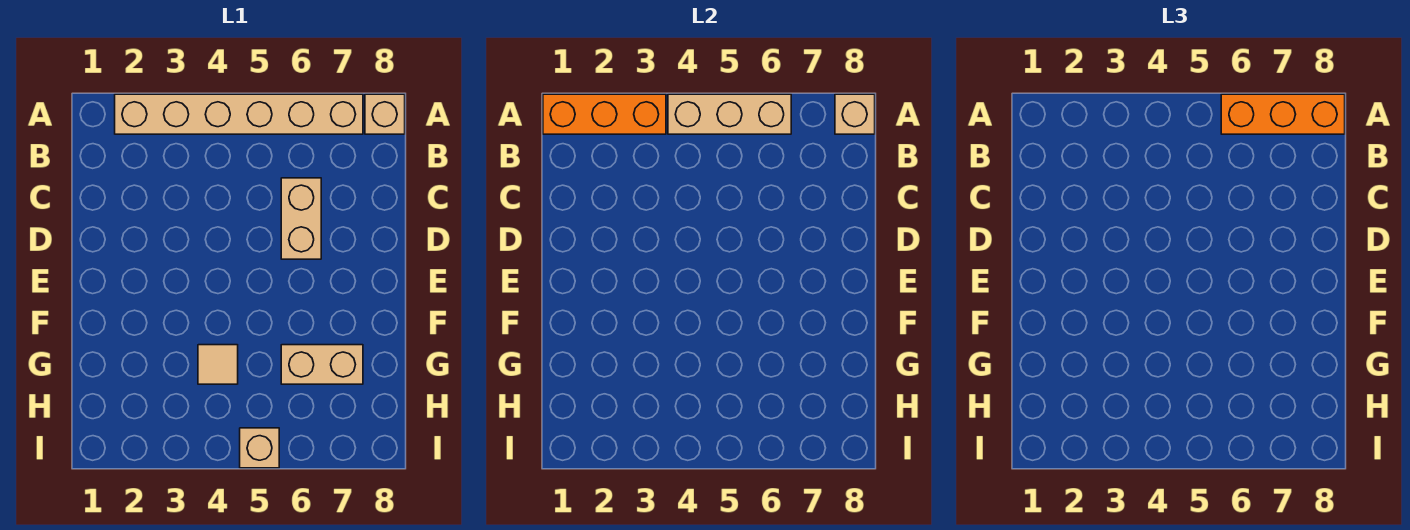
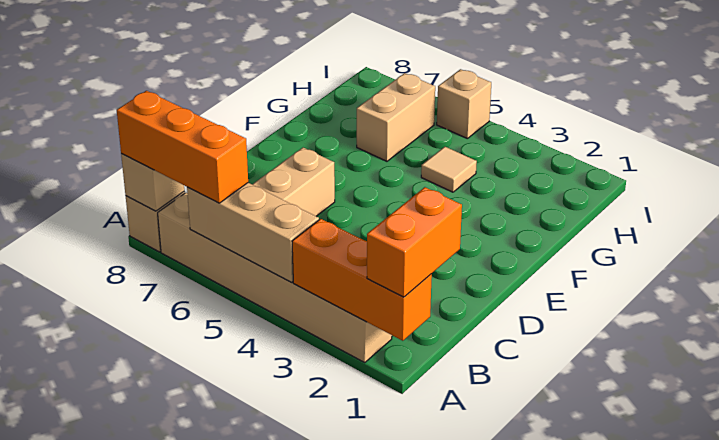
none -> orange 1x2 brick [367,187,462,297]
tan 1x2 brick [281,345,363,384] -> tan 1x2 brick turned to [357,73,435,161]

